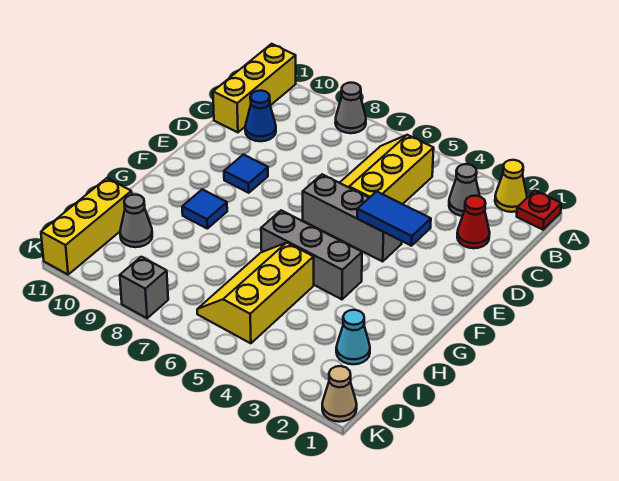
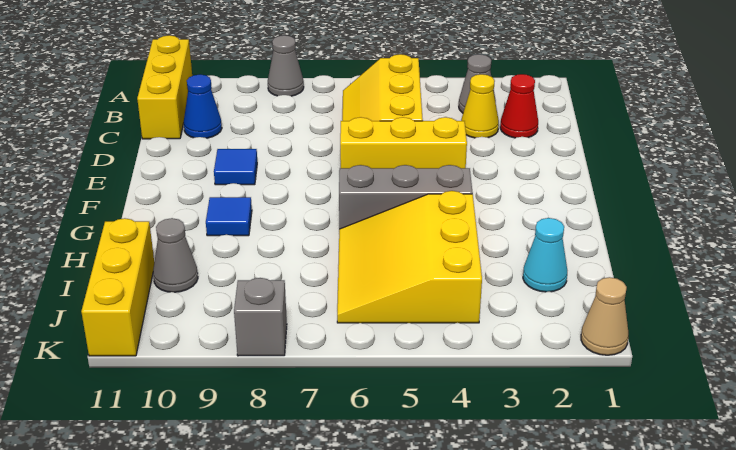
red 1x1 plate [517,191,561,230] -> none
yellow 1x1 cone [495,160,527,212] -> yellow 1x1 cone moved to [461,74,499,138]
blue 1x2 tile [357,191,431,246] -> none
grey 1x3 brick [303,174,402,261] -> yellow 1x3 brick [340,117,467,168]
yellow 2x3 slope [197,243,314,343] -> yellow 3x3 slope [337,191,482,323]

